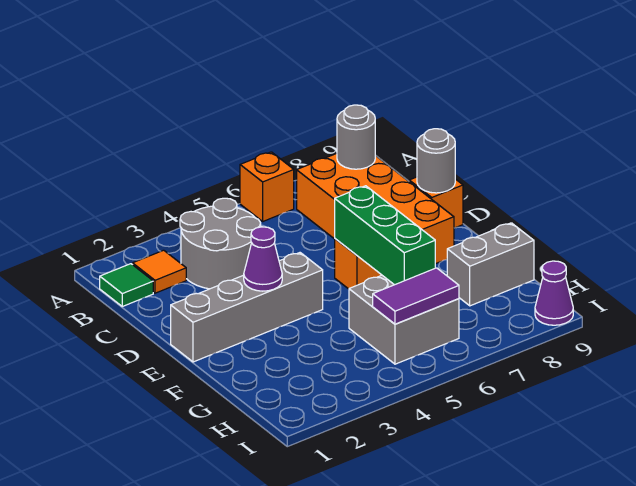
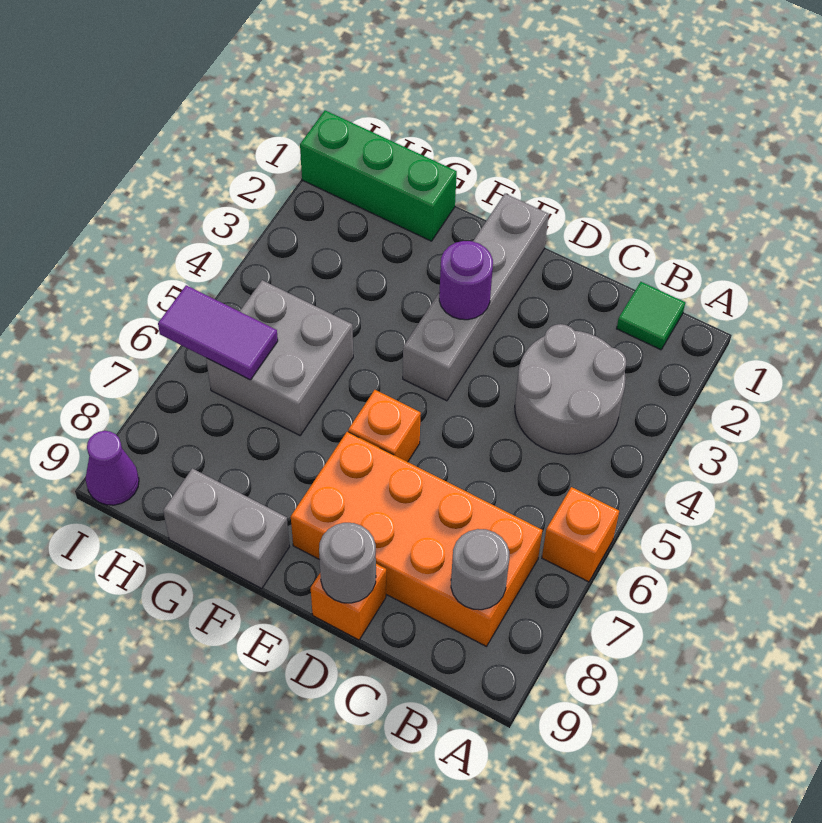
orange 1x1 tile [133,250,186,293] -> none
purple 1x1 cone [244,227,282,291] -> purple 1x1 round brick [439,241,493,320]
green 1x3 brick [335,186,435,285] -> green 1x3 brick moved to [300,110,457,241]
grey 1x2 brick [447,223,534,306] -> grey 1x2 brick turned to [163,468,290,589]
purple 1x2 tile [373,268,459,324] -> purple 1x2 tile turned to [158,285,278,380]

